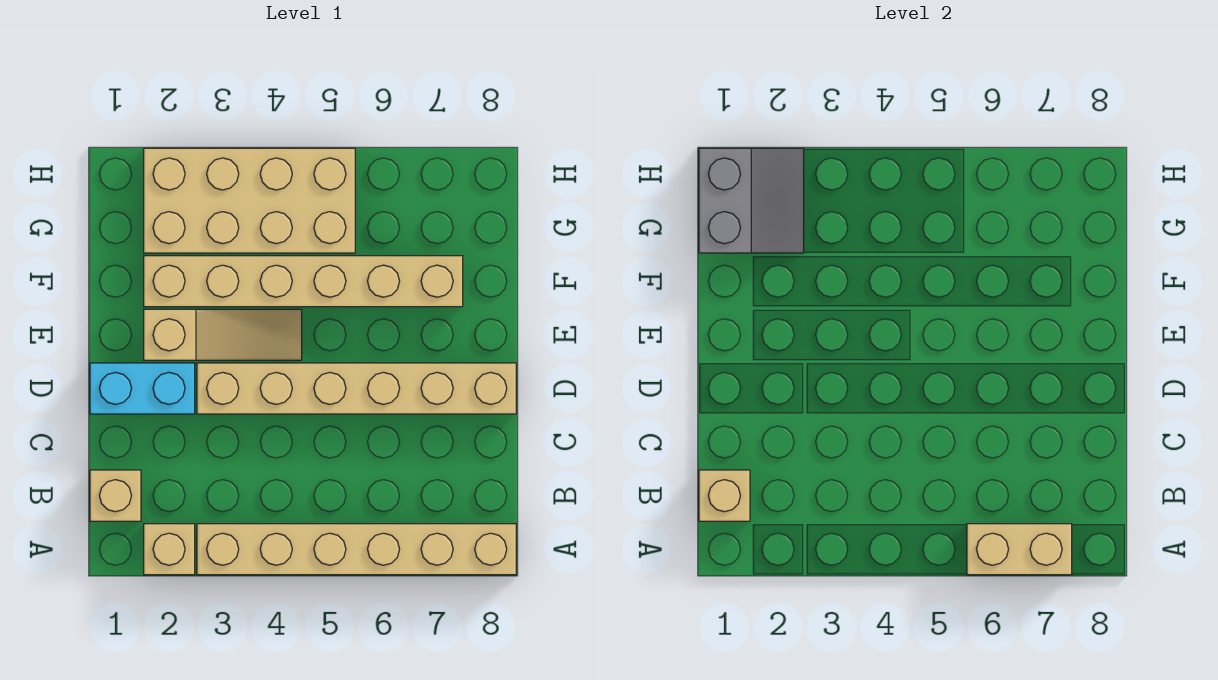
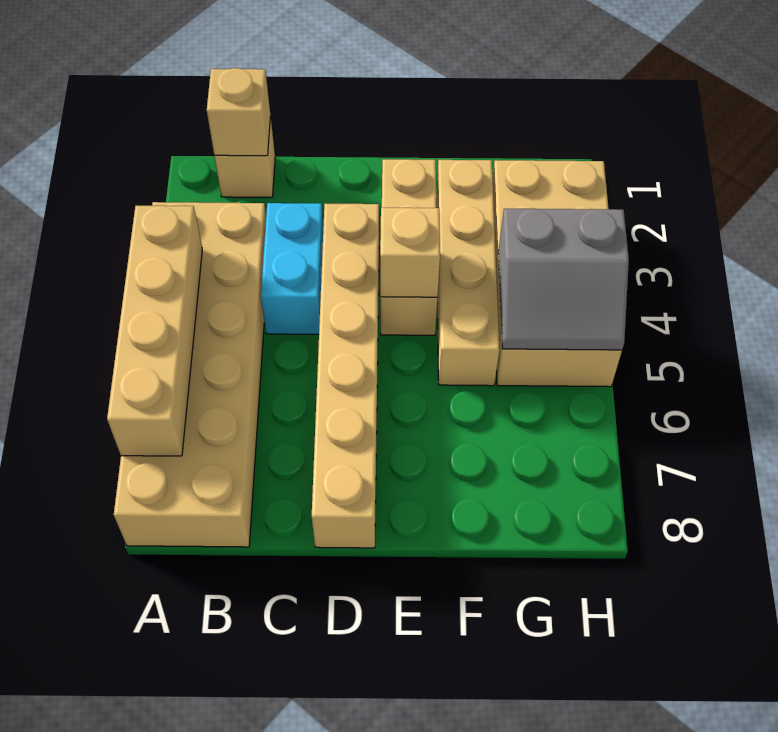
tan 1x1 brick [144,524,195,575] -> tan 1x1 brick moved to [380,208,440,297]
tan 1x6 brick [197,524,516,575] -> tan 2x6 brick [114,202,266,547]
tan 1x2 brick [967,524,1072,575] -> tan 1x4 brick [107,206,202,456]
cyan 1x2 brick [90,363,195,414] -> cyan 1x2 brick moved to [261,203,323,334]
tan 1x3 slope [144,309,302,360] -> tan 1x3 brick [380,159,437,335]
tan 1x6 brick [144,256,463,307] -> tan 1x4 brick [436,160,499,386]
grey 2x2 slope [699,148,804,253] -> grey 2x2 slope moved to [498,209,629,350]

